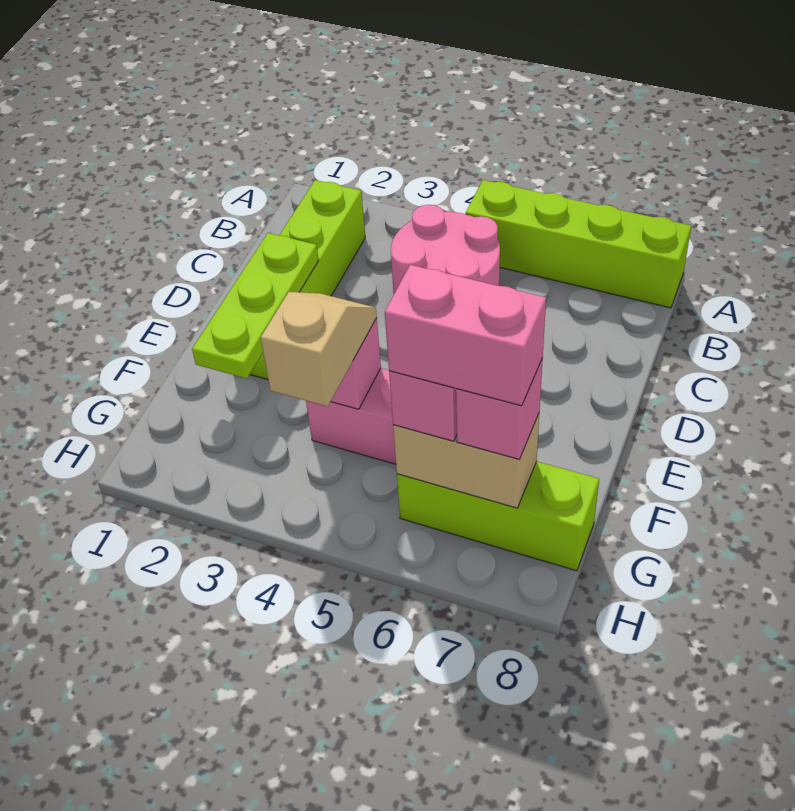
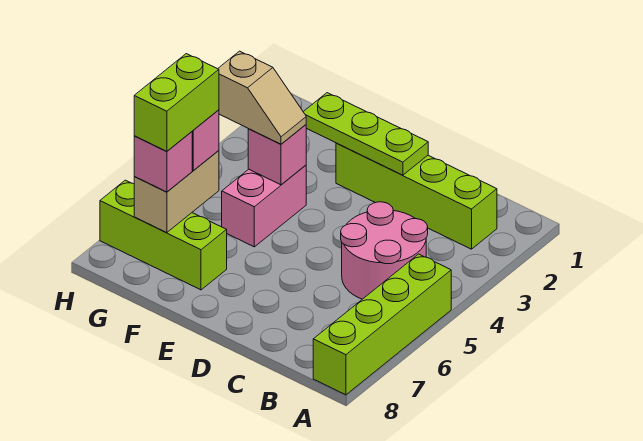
lime 1x3 brick [397,461,599,571] -> lime 1x3 brick turned to [100,180,227,290]
pink 1x2 brick [385,265,546,406] -> lime 1x2 brick [134,54,219,152]

